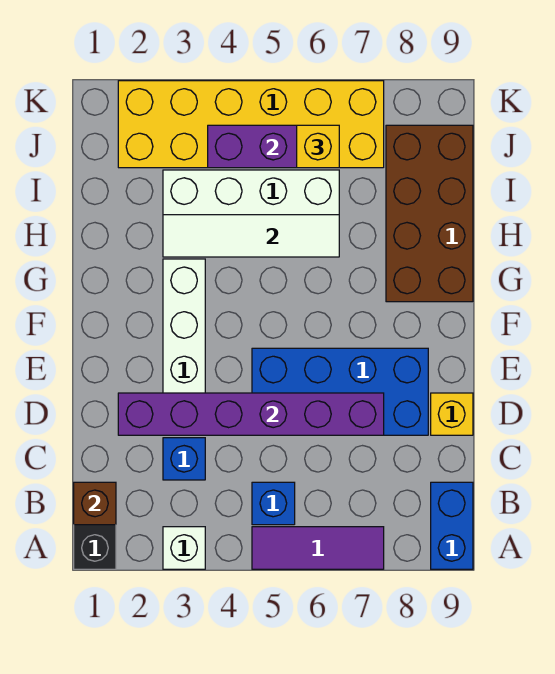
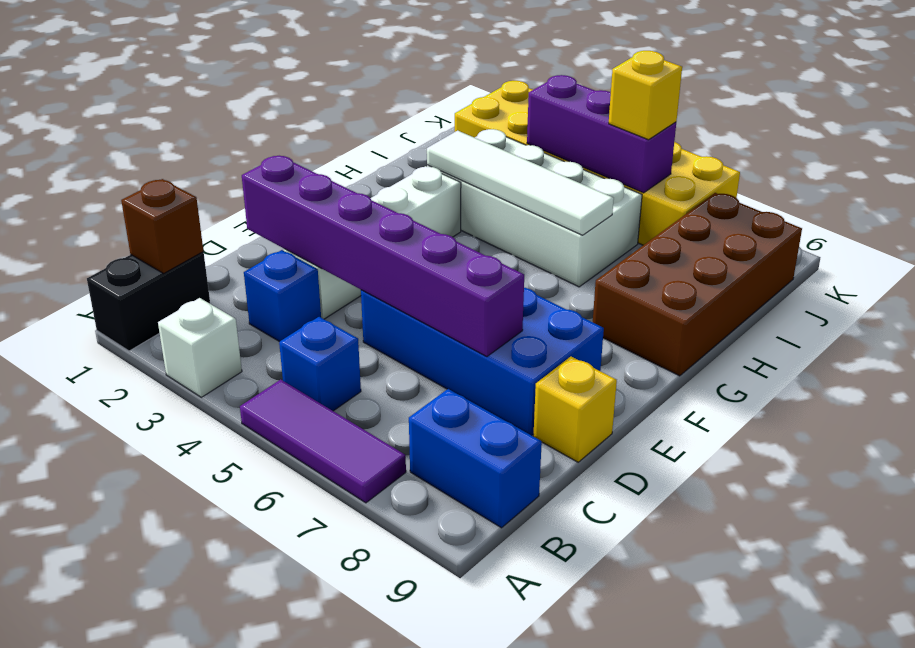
blue 1x2 brick [431,482,473,569] -> blue 1x2 brick turned to [409,389,542,528]

